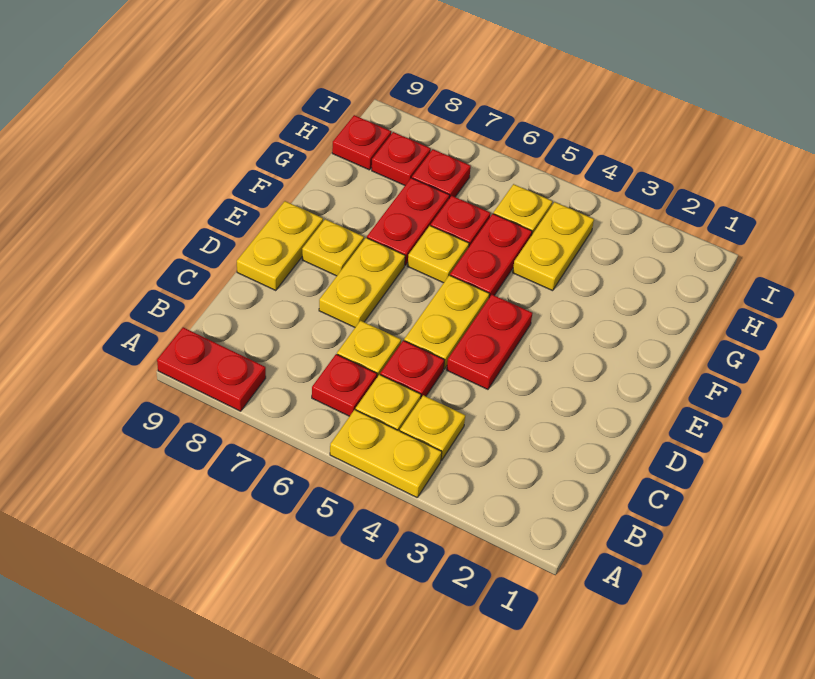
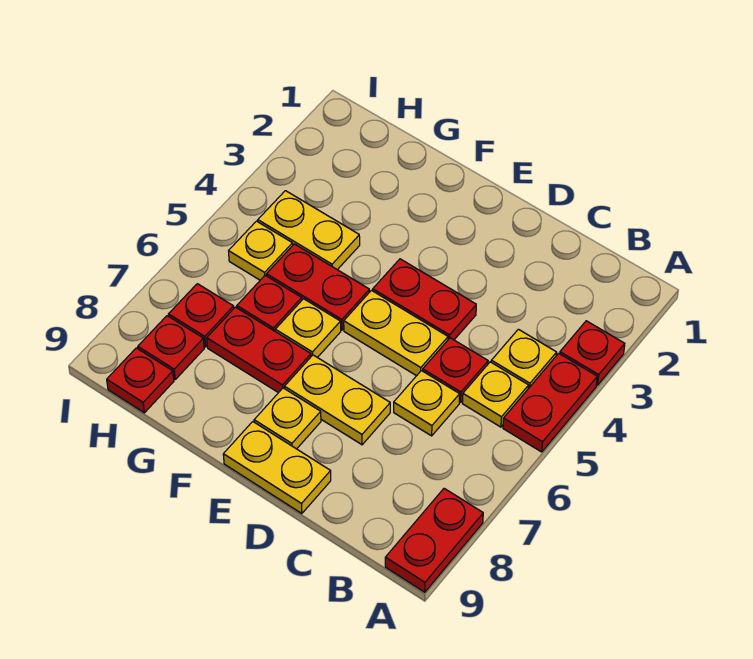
yellow 1x2 plate [330,410,442,497] -> red 1x2 plate [503,353,597,452]
red 1x1 plate [312,354,377,416] -> red 1x1 plate moved to [560,321,625,385]

